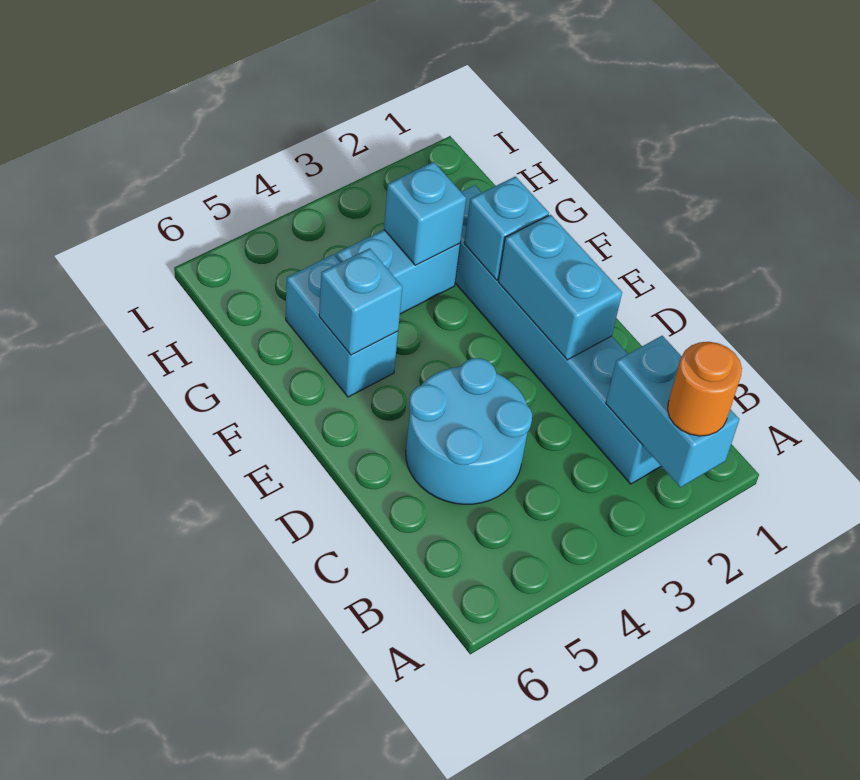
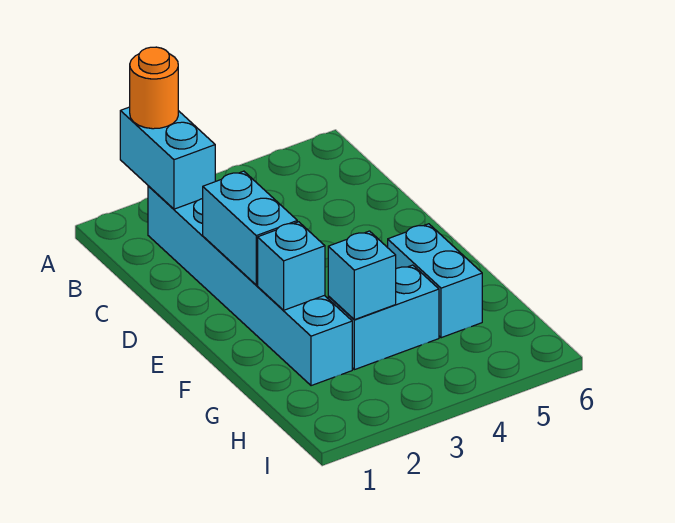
cyan 2x2 round brick [406,358,532,504] -> none
cyan 1x1 brick [319,248,402,355] -> none

